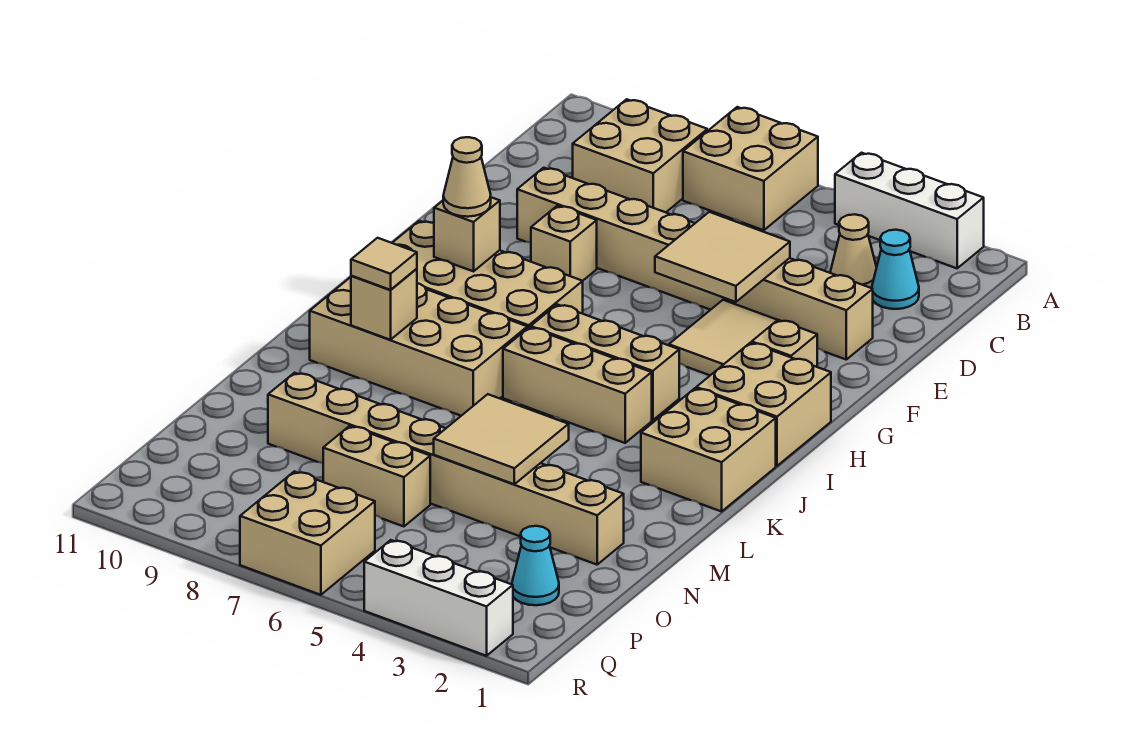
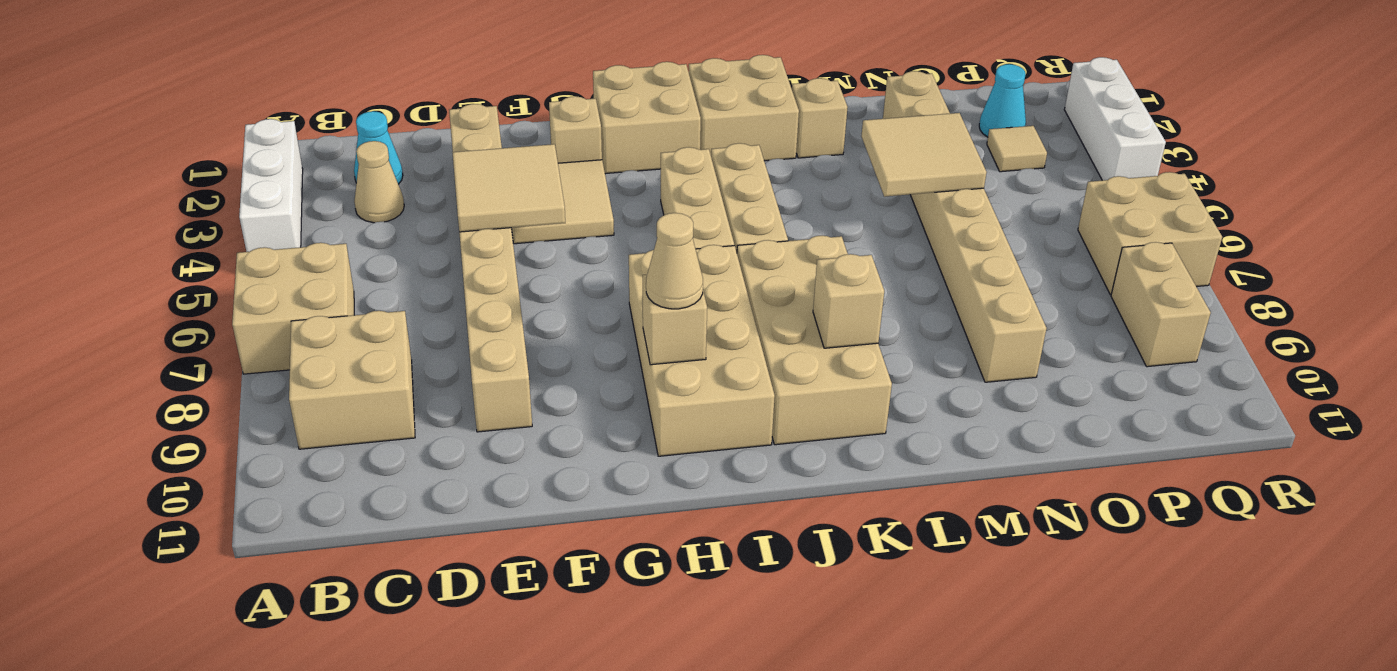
tan 1x1 brick [531,206,597,281] -> tan 1x1 brick moved to [792,78,848,158]
tan 1x1 tile [351,238,417,290] -> tan 1x1 tile moved to [987,126,1047,172]
tan 1x2 brick [323,426,430,527] -> tan 1x2 brick moved to [1111,242,1211,367]

